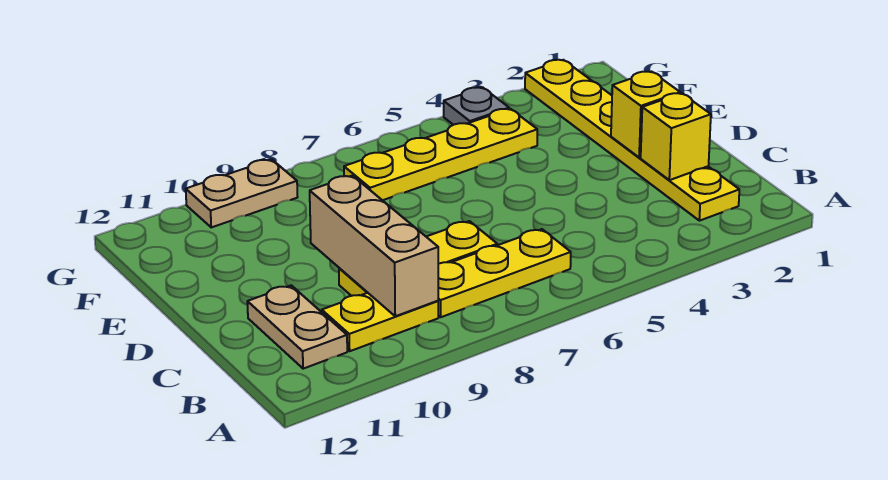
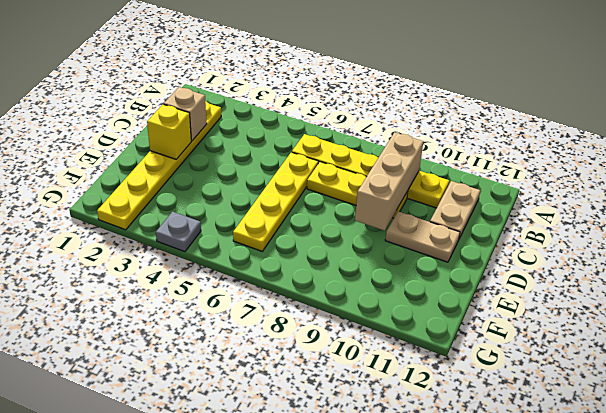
yellow 1x1 brick [641,93,711,180] -> tan 1x1 brick [164,87,207,141]
yellow 1x4 plate [344,109,537,200] -> yellow 1x4 plate turned to [233,152,318,251]
tan 1x2 plate [186,159,297,227] -> tan 1x2 plate moved to [385,211,460,262]

